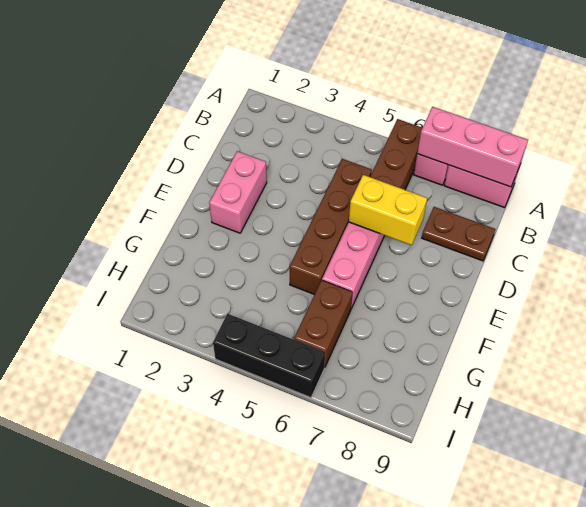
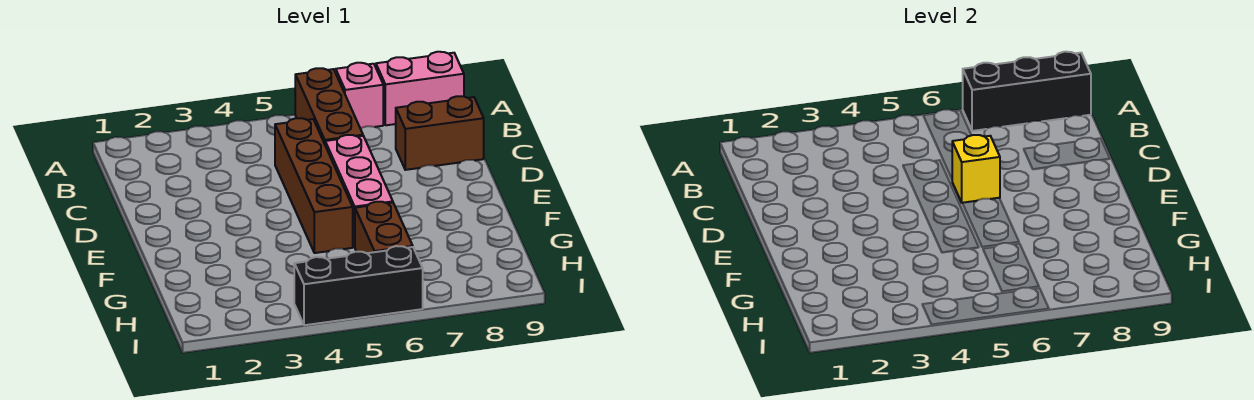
pink 1x3 brick [417,107,528,187] -> black 1x3 brick [963,52,1091,131]
brown 1x2 plate [422,207,495,261] -> brown 1x2 brick [396,96,484,170]
pink 1x2 brick [209,151,267,233] -> none
yellow 1x2 brick [349,175,427,245] -> yellow 1x1 brick [952,135,1000,203]

